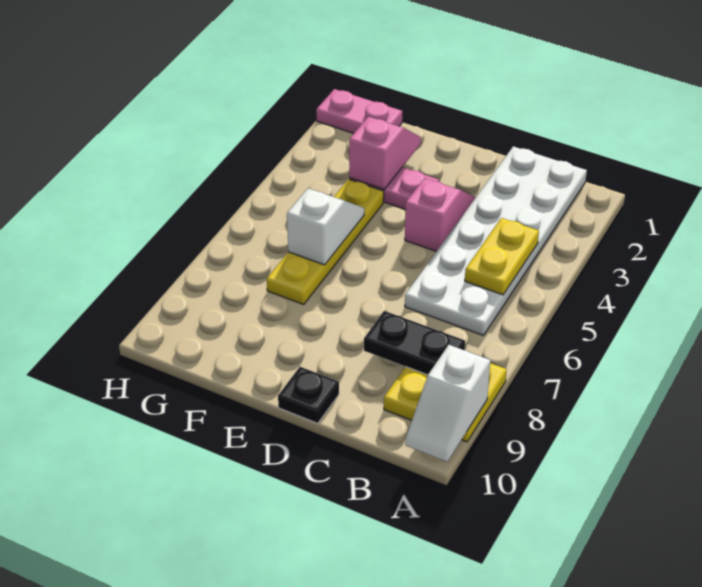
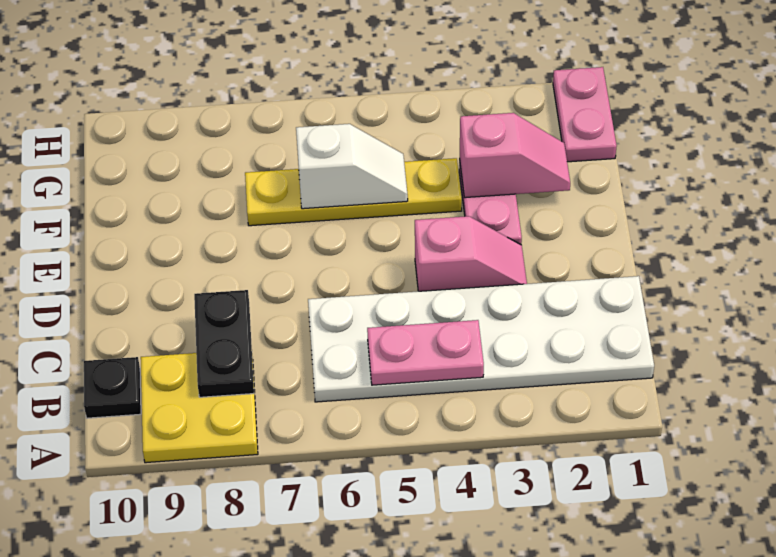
white 1x2 slope [405,345,491,462] -> none
yellow 1x2 plate [465,218,539,295] -> pink 1x2 plate [367,320,484,385]
black 1x1 plate [278,367,339,423] -> black 1x1 plate moved to [84,357,141,418]

